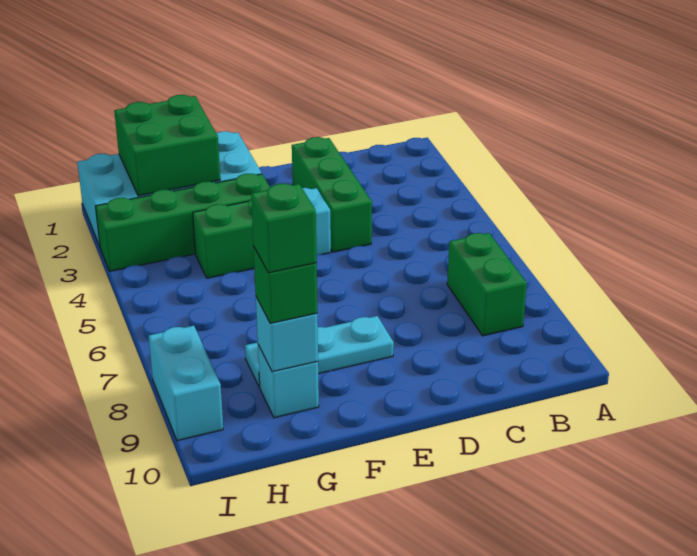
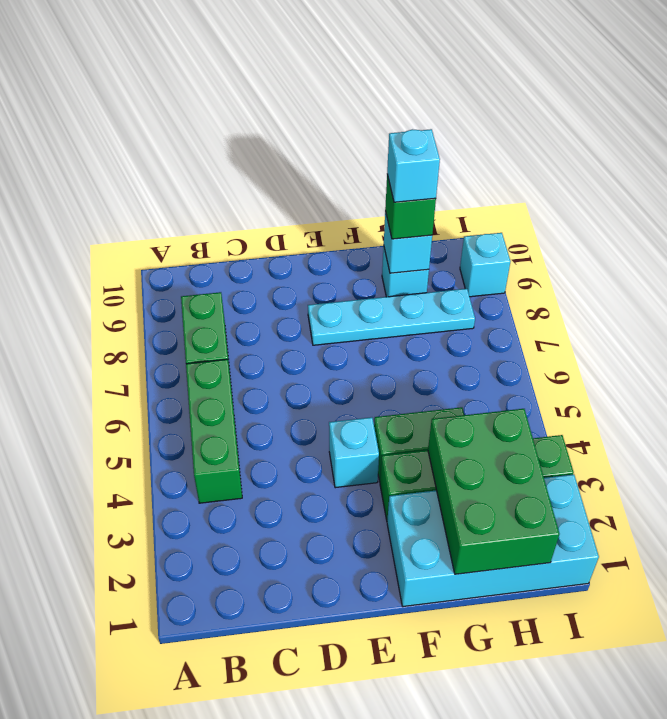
green 1x3 brick [292,137,372,252] -> green 1x3 brick moved to [186,359,242,503]
cyan 1x3 plate [245,316,394,387] -> cyan 1x4 plate [308,289,475,345]
green 2x2 brick [114,95,220,196] -> green 2x3 brick [428,409,559,574]
green 1x1 brick [251,183,317,273] -> cyan 1x1 brick [387,129,440,202]
cyan 1x2 brick [149,326,223,441] -> cyan 1x1 brick [460,233,510,297]

